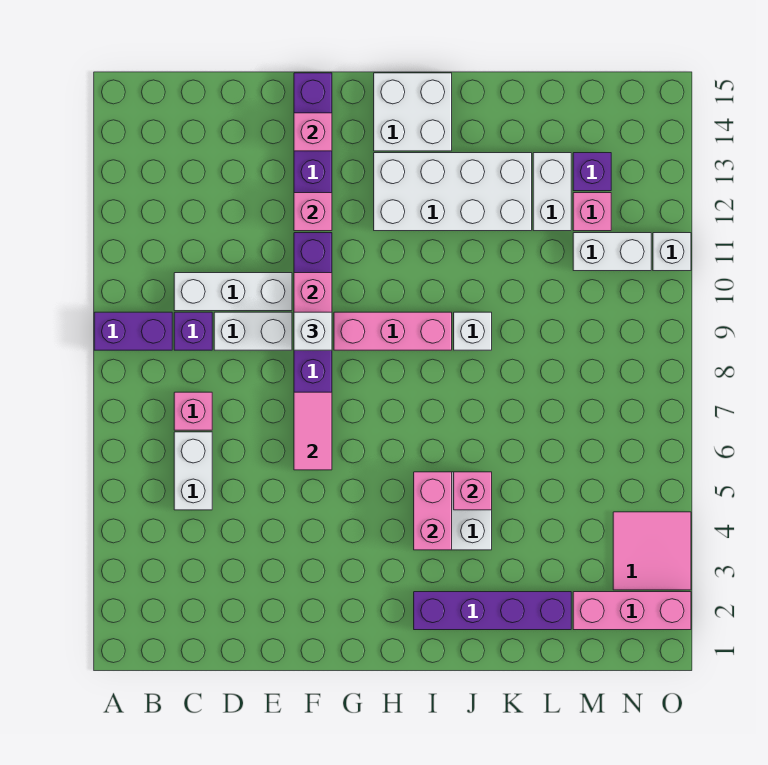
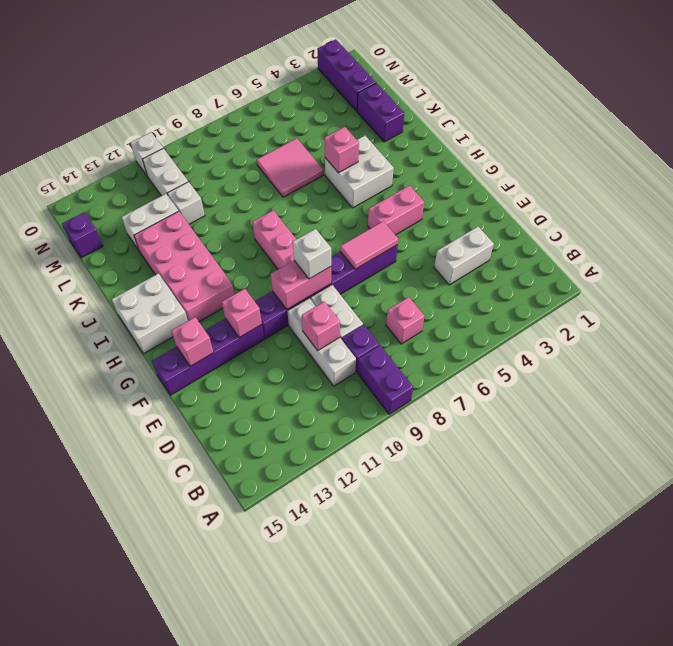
white 1x2 brick [174,432,212,510] -> white 1x2 brick moved to [434,227,494,285]
white 2x4 brick [374,153,532,231] -> pink 2x4 brick [134,211,235,322]
purple 1x4 brick [414,592,571,630] -> purple 1x2 brick [357,83,404,142]
pink 1x2 brick [414,472,452,550] -> pink 1x2 brick moved to [368,186,424,235]
white 1x1 brick [454,312,492,350] -> white 1x1 brick moved to [168,182,205,224]
pink 1x3 brick [573,592,691,630] -> purple 1x3 brick [317,39,376,111]
pink 1x1 brick [573,193,611,231] -> pink 1x1 brick moved to [302,302,340,351]
purple 1x1 brick [573,153,611,191] -> purple 1x1 brick moved to [62,212,103,258]
pink 2x2 tile [613,512,691,590] -> pink 2x2 tile moved to [257,138,323,197]

